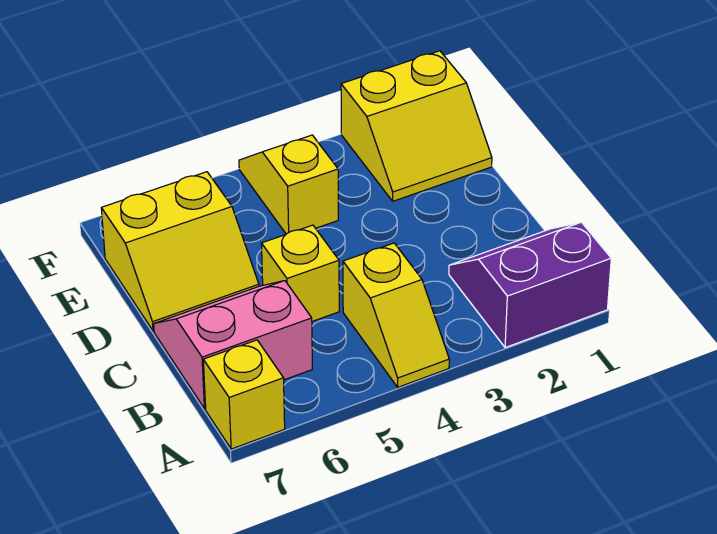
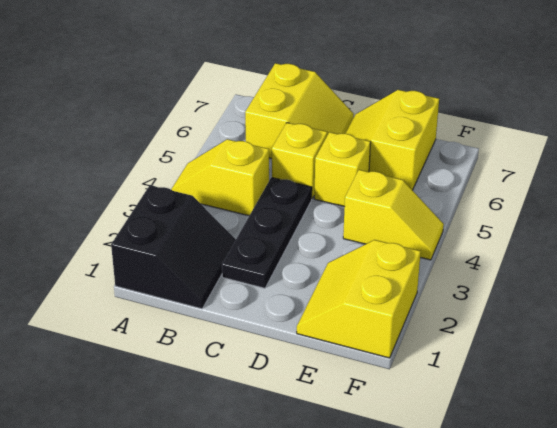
purple 2x2 slope [449,222,611,348] -> black 2x2 slope [111,185,236,309]
yellow 1x1 brick [203,340,285,449] -> yellow 1x1 brick moved to [314,132,371,207]
pink 2x2 slope [154,281,312,409] -> yellow 2x2 slope [245,63,354,159]
none -> black 1x3 plate [222,177,312,288]

